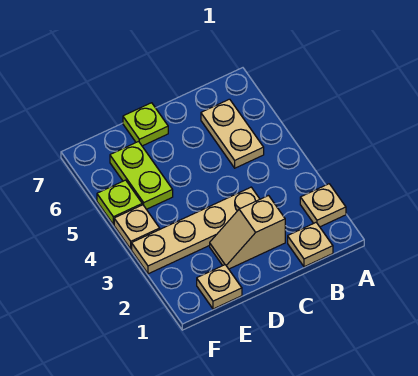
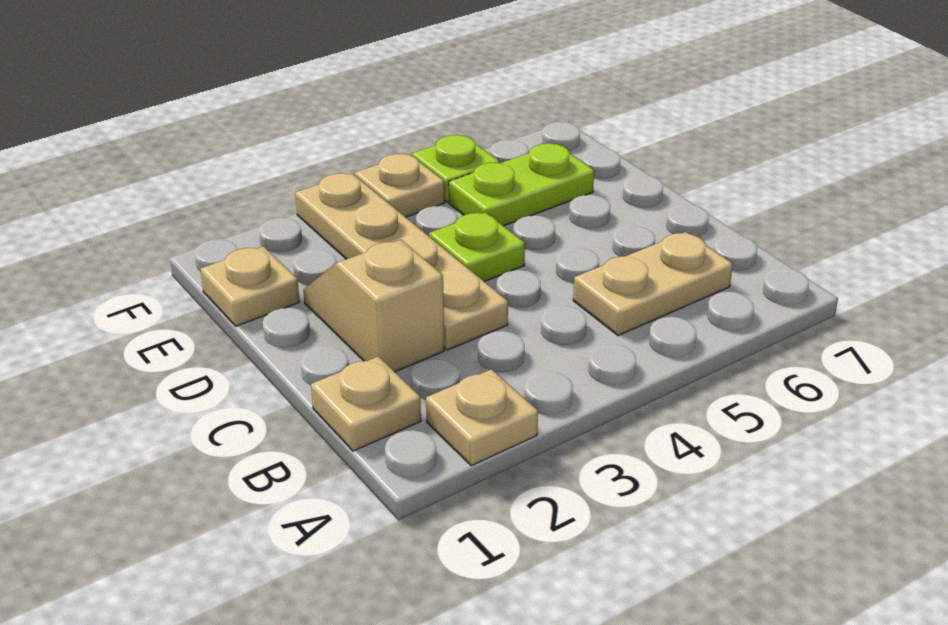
lime 1x1 plate [123,103,168,146] -> lime 1x1 plate moved to [429,212,525,281]

